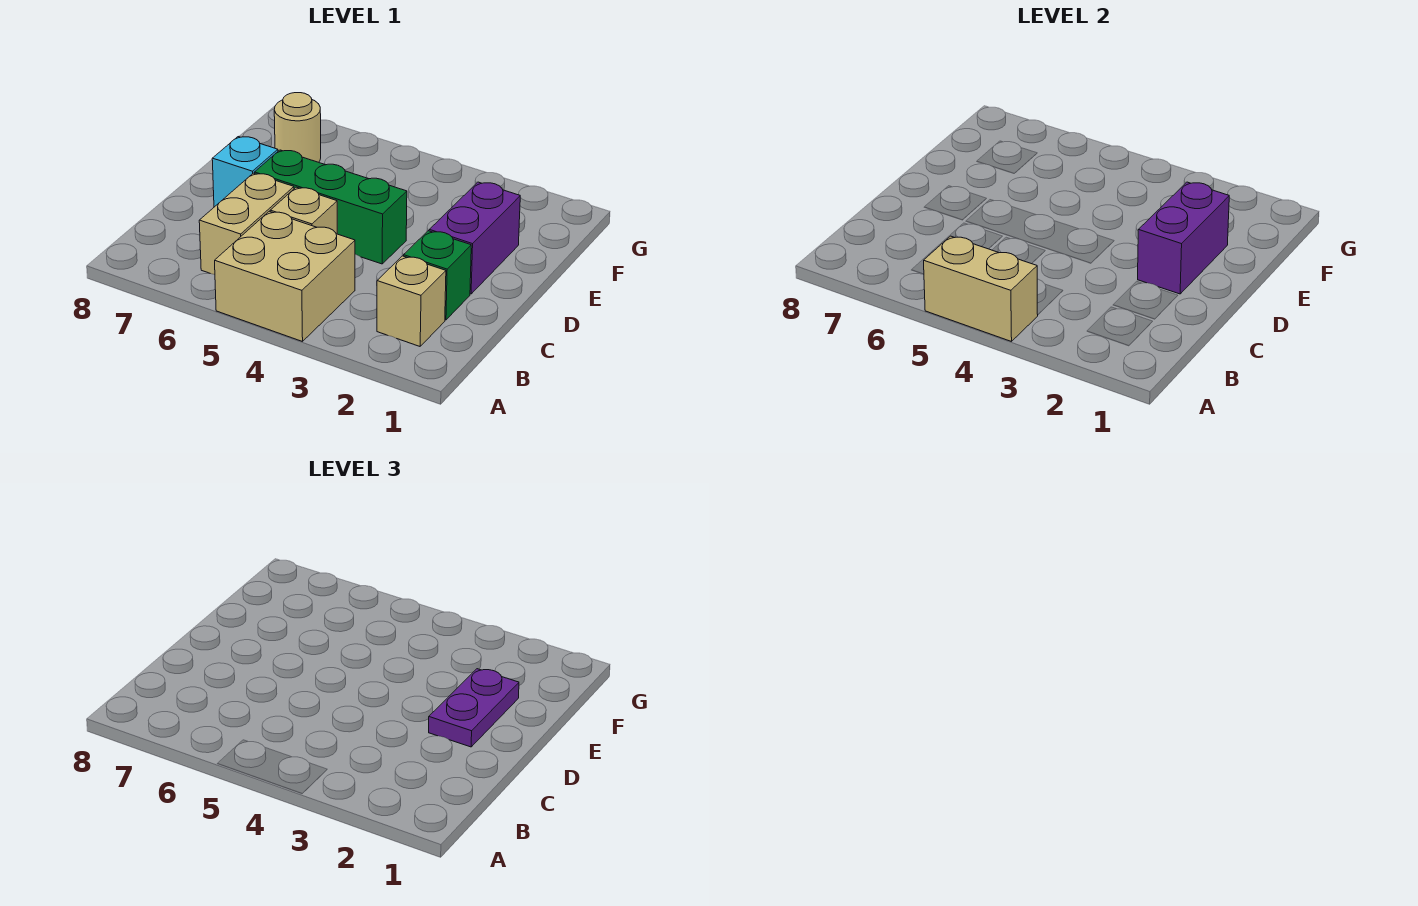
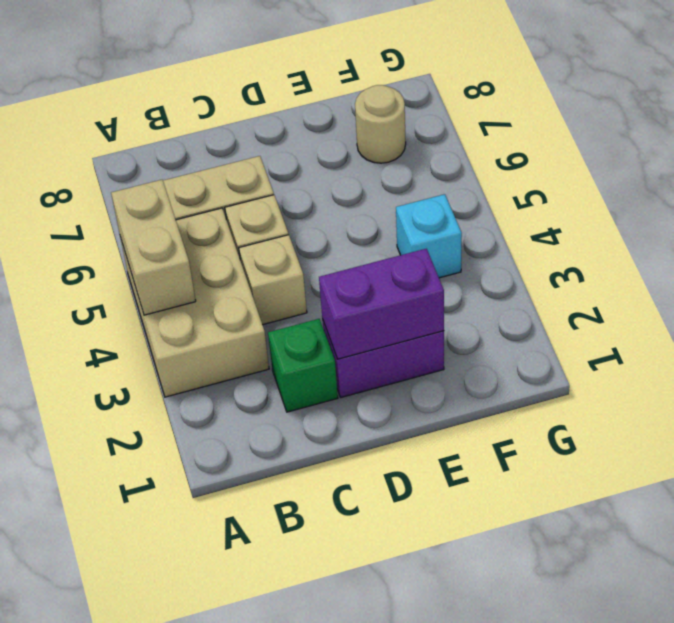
tan 2x2 brick [215,211,355,342] -> tan 2x3 brick [120,208,269,397]
tan 1x1 brick [377,256,446,346] -> tan 1x1 brick moved to [239,235,307,325]
purple 1x2 plate [429,669,519,747] -> none
green 1x3 brick [255,150,407,264] -> none
cyan 1x1 brick [212,137,278,207] -> cyan 1x1 brick moved to [396,194,462,278]

